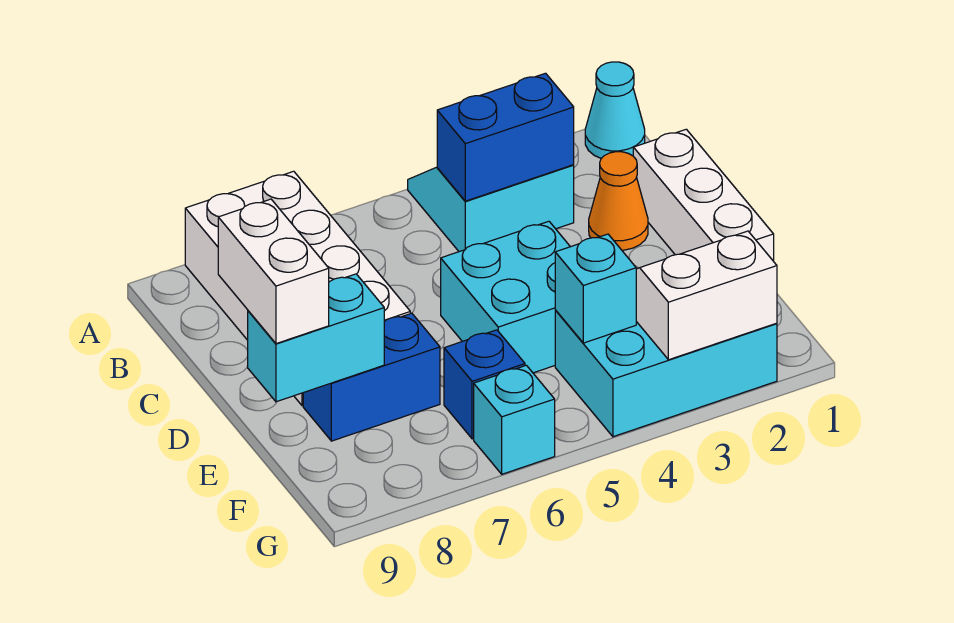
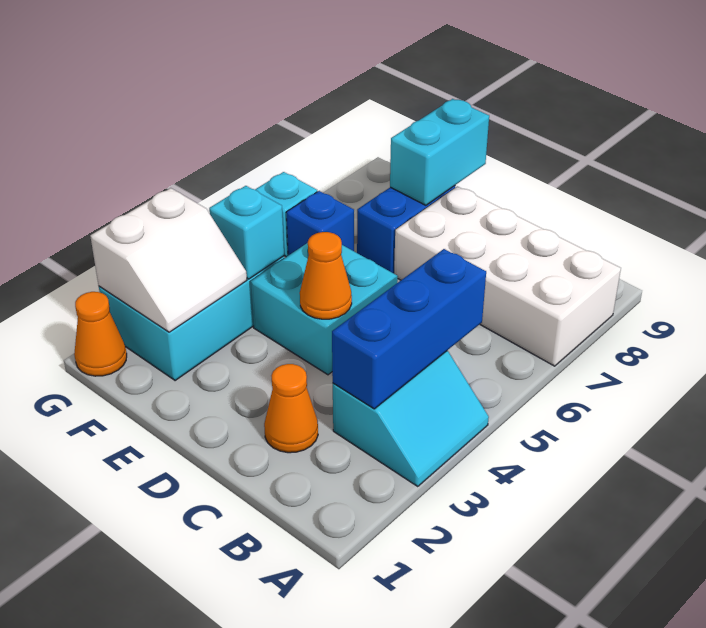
cyan 1x1 cone [585,62,645,159] -> none
blue 1x2 brick [437,73,574,201] -> blue 1x3 brick [332,249,486,409]
white 1x3 brick [633,129,774,261] -> none
none -> orange 1x1 cone [300,232,352,319]
white 1x2 brick [218,199,329,344] -> none
none -> orange 1x1 cone [74,292,127,376]

